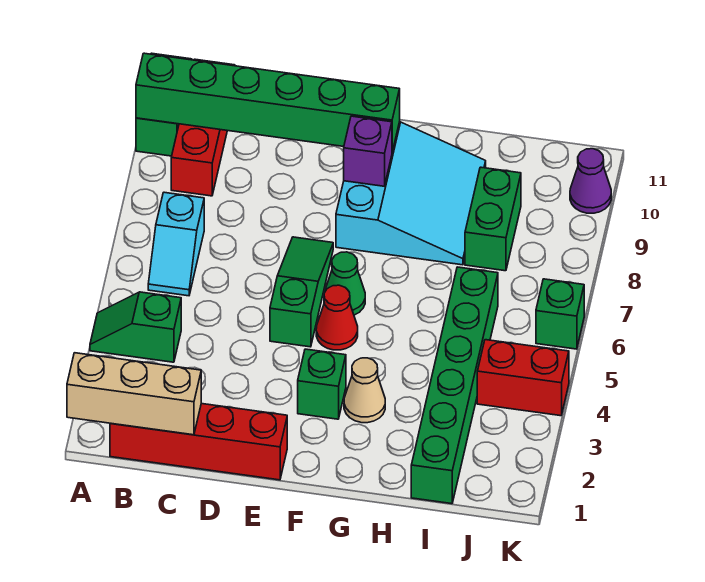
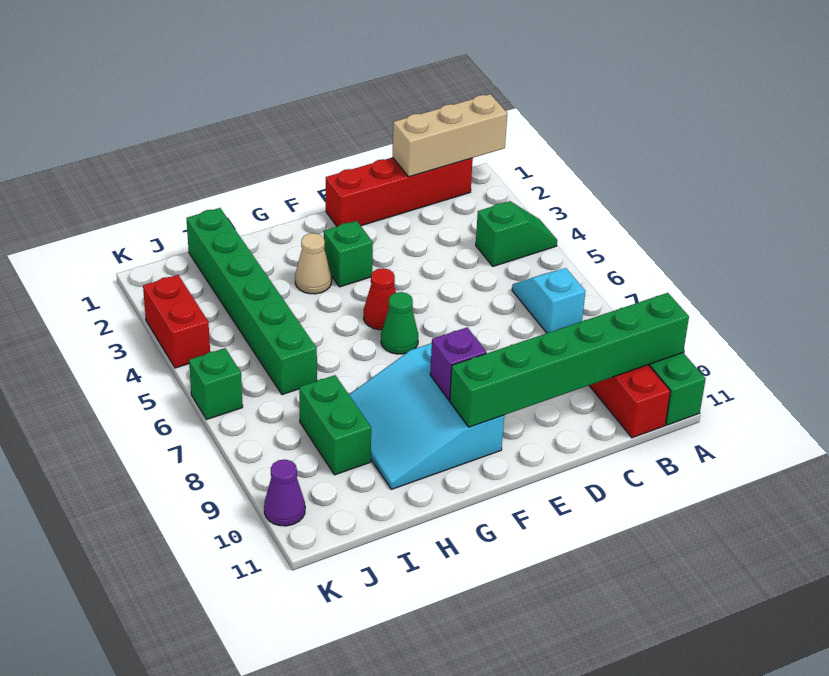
green 1x3 slope [270,237,333,347] -> none
red 1x2 brick [477,340,569,416] -> red 1x2 brick turned to [143,275,210,368]

